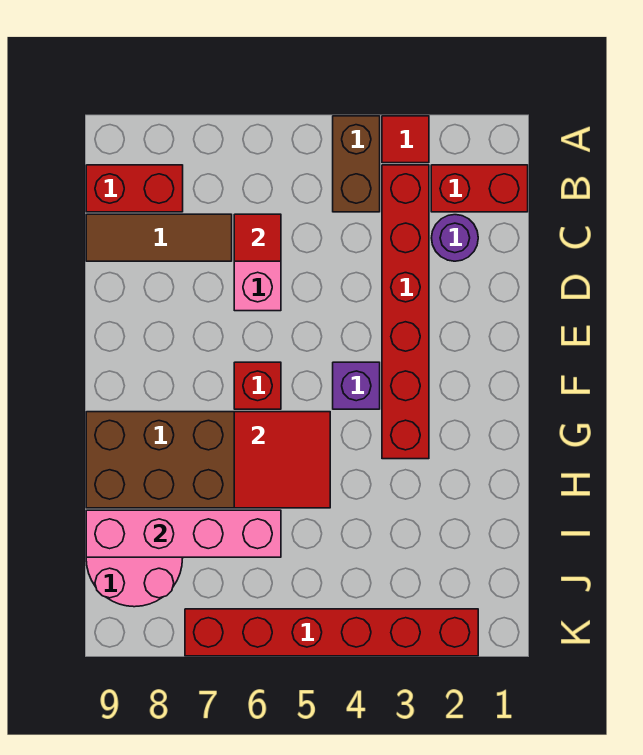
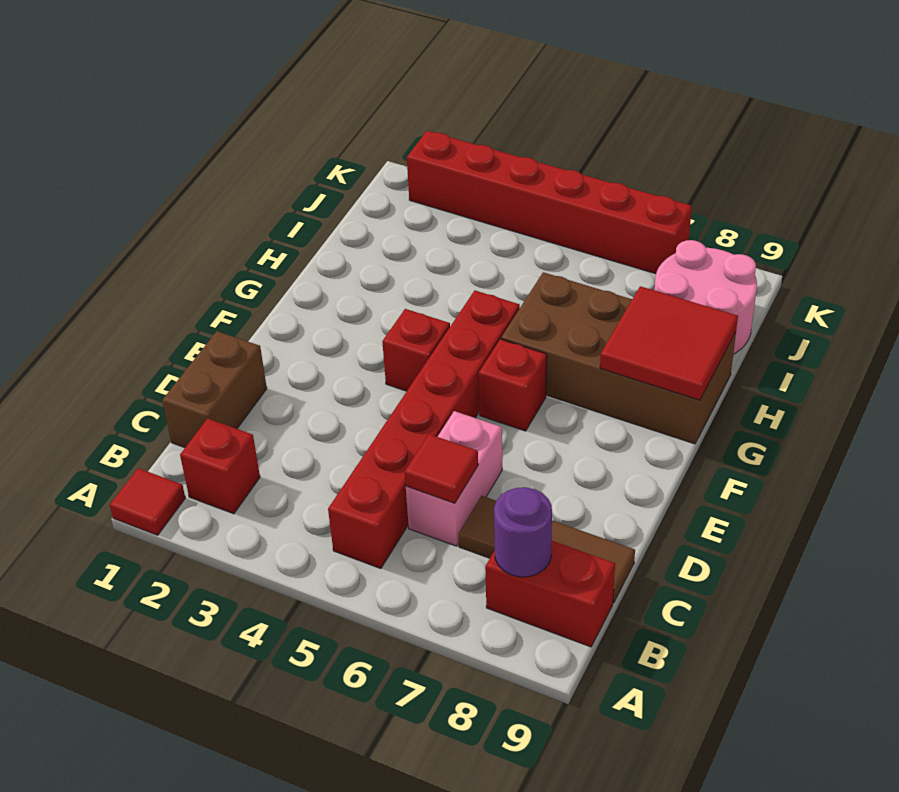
red 1x1 tile [382,116,429,163] -> red 1x1 tile moved to [110,468,185,535]
brown 1x2 brick [333,116,380,212] -> brown 1x2 brick moved to [162,331,267,448]
red 1x2 brick [431,165,528,212] -> red 1x1 brick [180,419,260,514]
red 1x6 brick [382,165,429,459] -> red 1x6 brick moved to [328,291,520,569]
purple 1x1 round brick [432,215,478,261] -> purple 1x1 round brick moved to [494,487,552,577]
purple 1x1 brick [333,362,380,409] -> red 1x1 brick [382,309,450,391]
red 2x2 tile [234,412,330,508] -> red 2x2 tile moved to [600,286,738,400]
pink 1x4 brick [86,510,281,557] -> none

